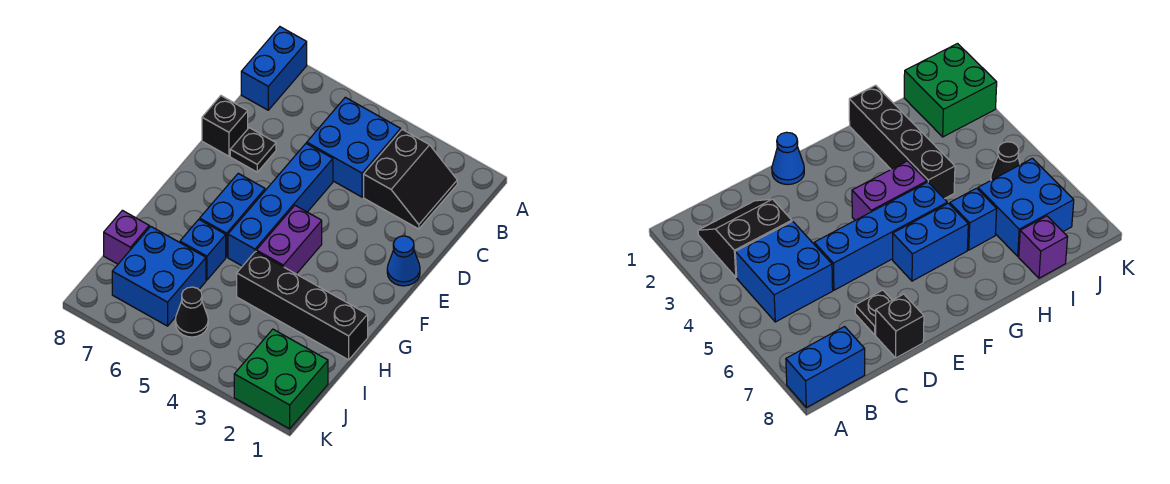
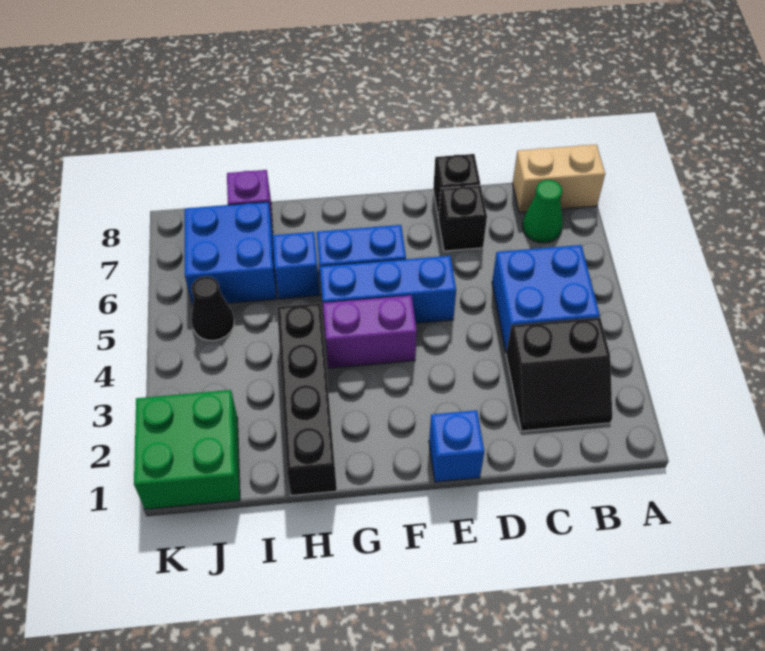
blue 1x2 brick [241,27,307,110] -> tan 1x2 brick [513,144,605,212]
none -> green 1x1 cone [523,180,563,243]
blue 1x4 brick [228,143,333,266] -> blue 1x3 brick [320,256,456,323]
black 1x1 plate [230,128,276,172] -> black 1x1 brick [439,185,487,251]
blue 1x1 cone [387,236,420,286] -> blue 1x1 brick [429,410,484,482]

